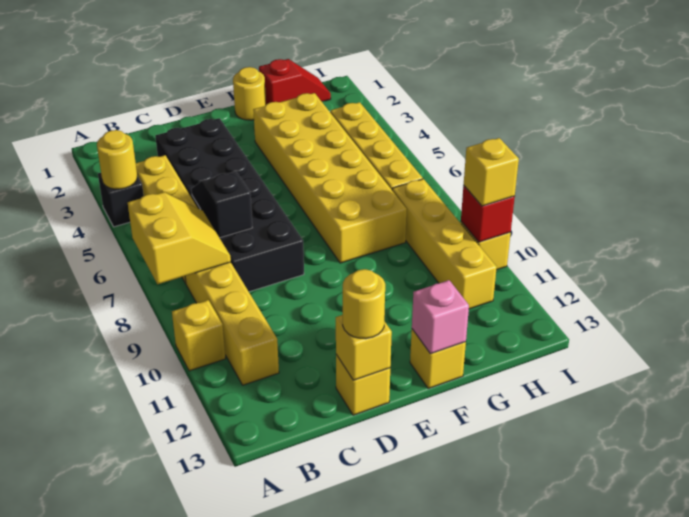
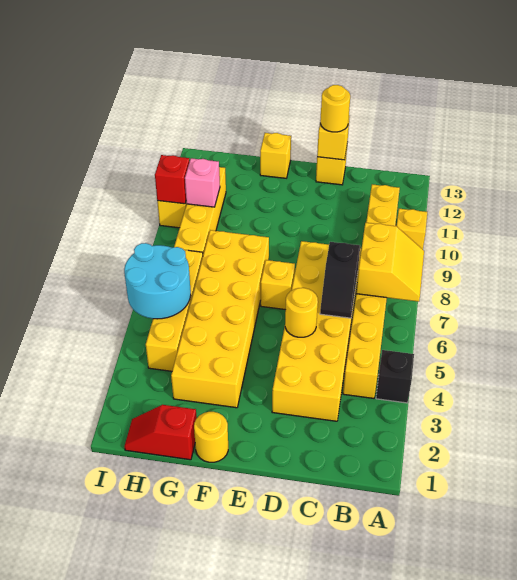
yellow 1x1 round brick [97,130,137,189] -> yellow 1x1 round brick moved to [285,288,318,337]
yellow 2x2 slope [128,192,231,284] -> yellow 2x2 slope turned to [356,223,424,302]
black 2x6 brick [155,118,304,292] -> yellow 2x6 brick [272,241,361,421]
pink 1x1 brick [412,280,469,354] -> pink 1x1 brick moved to [185,158,220,207]
none -> cyan 2x2 round brick [124,243,191,319]
yellow 1x1 brick [464,138,519,206] -> yellow 1x1 brick moved to [261,260,295,310]

